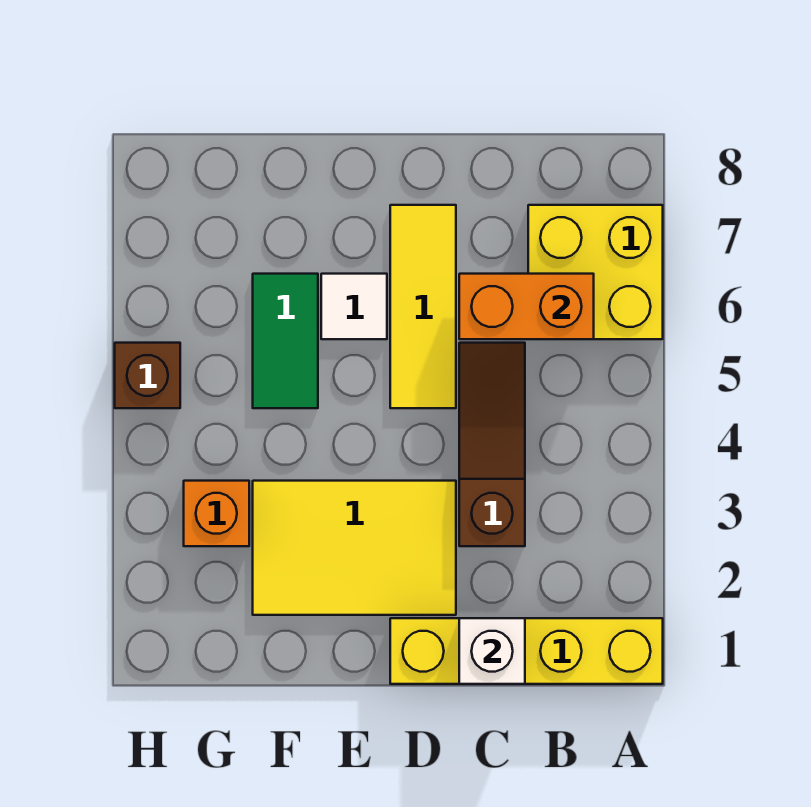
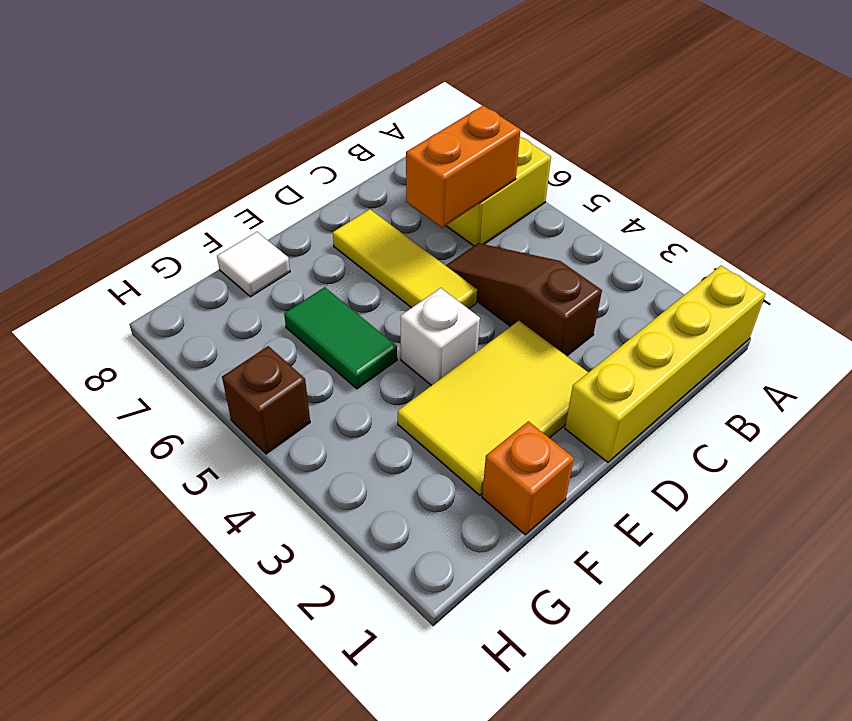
white 1x1 brick [459,618,525,684] -> white 1x1 brick moved to [400,288,480,386]
white 1x1 tile [321,274,387,339] -> white 1x1 tile moved to [217,232,290,297]
orange 1x1 brick [184,481,249,546] -> orange 1x1 brick moved to [482,421,574,535]

